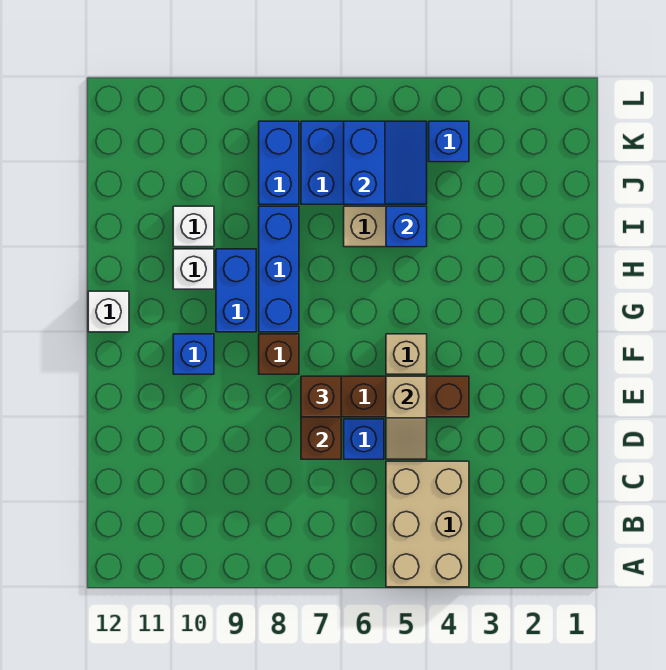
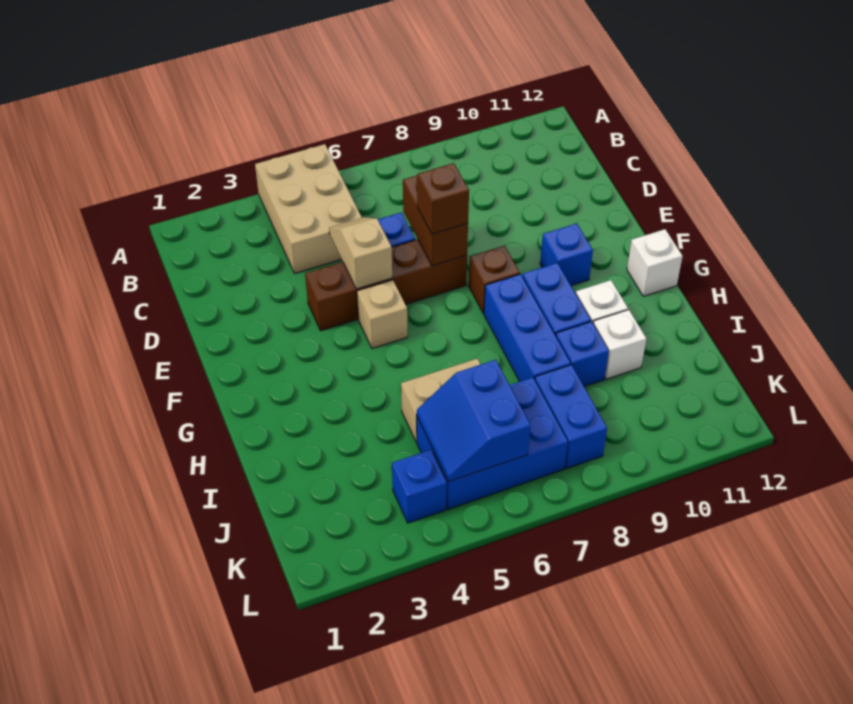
blue 1x1 brick [386,206,427,247] -> blue 1x1 brick moved to [556,322,609,386]

